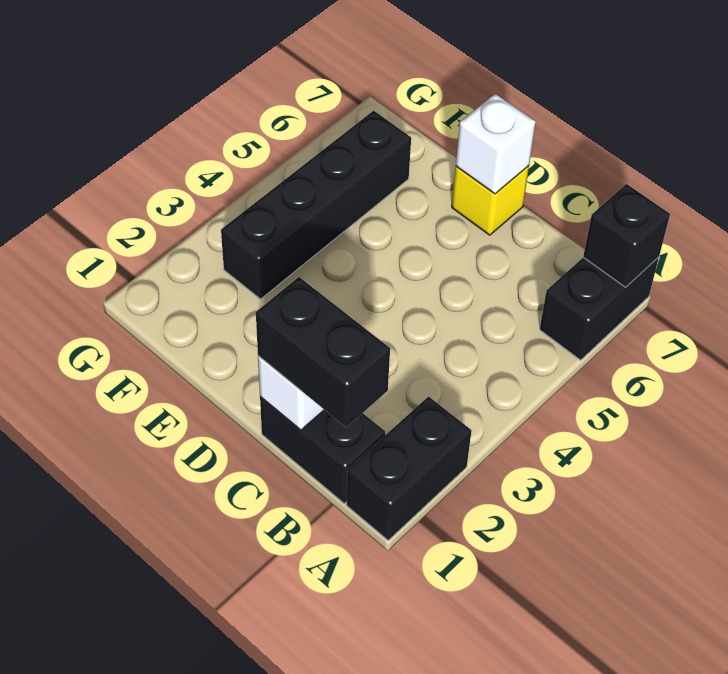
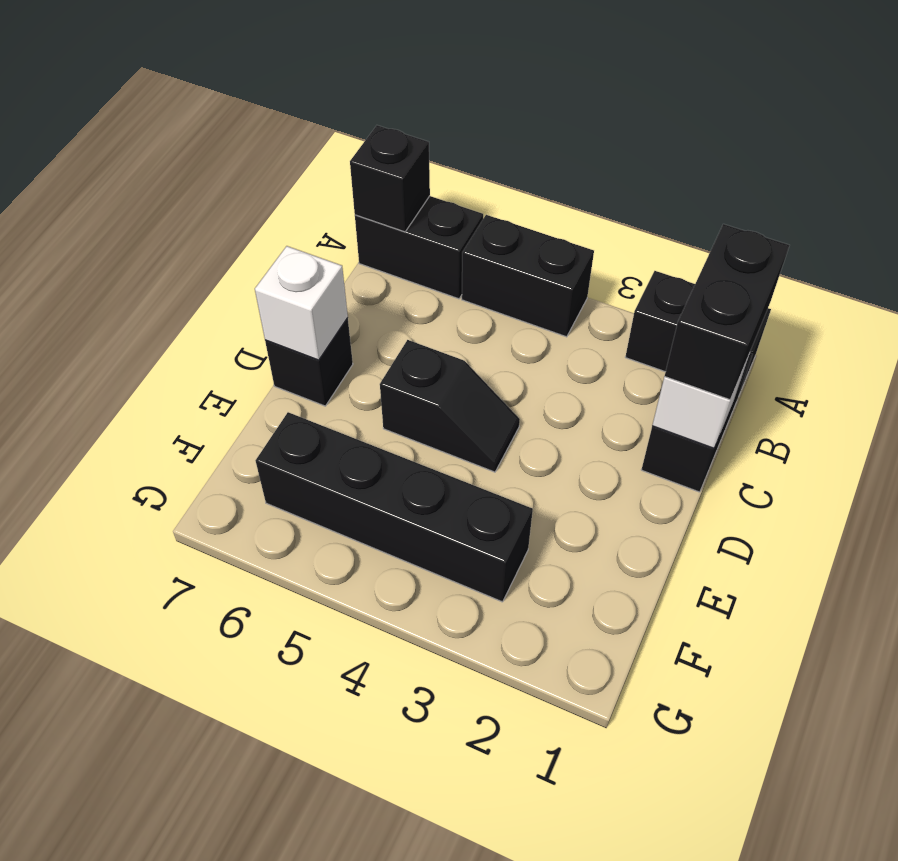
none -> black 1x2 brick [462,215,594,337]
none -> black 1x2 slope [380,340,520,472]
yellow 1x1 brick [452,166,529,235] -> black 1x1 brick [265,318,353,406]

